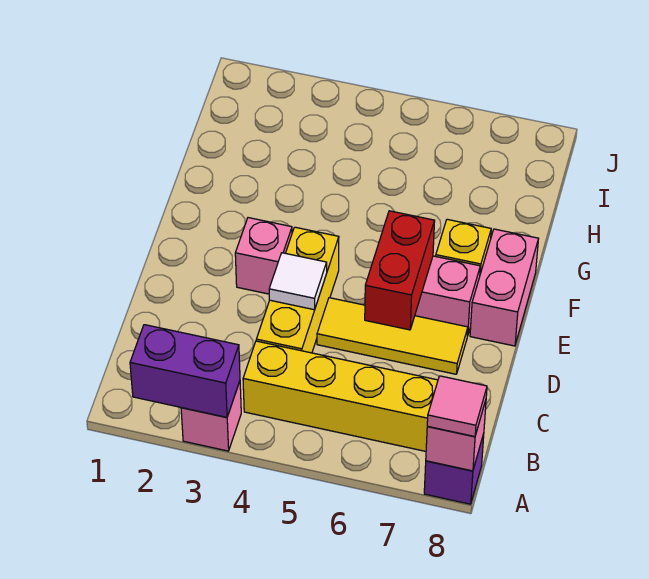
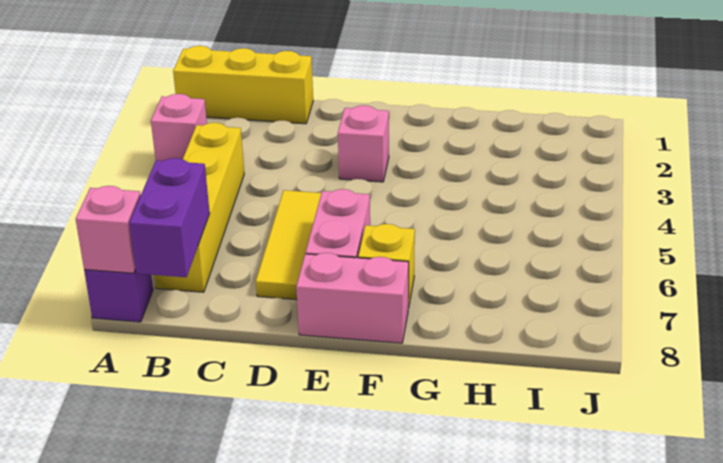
purple 1x2 brick [130,325,240,417] -> purple 1x2 brick moved to [129,158,210,277]
pink 1x1 tile [427,376,487,437] -> none
yellow 1x3 brick [256,227,339,353] -> yellow 1x3 brick moved to [173,46,313,124]
white 1x1 tile [269,253,327,310] -> none
red 1x2 brick [365,211,435,330] -> none

